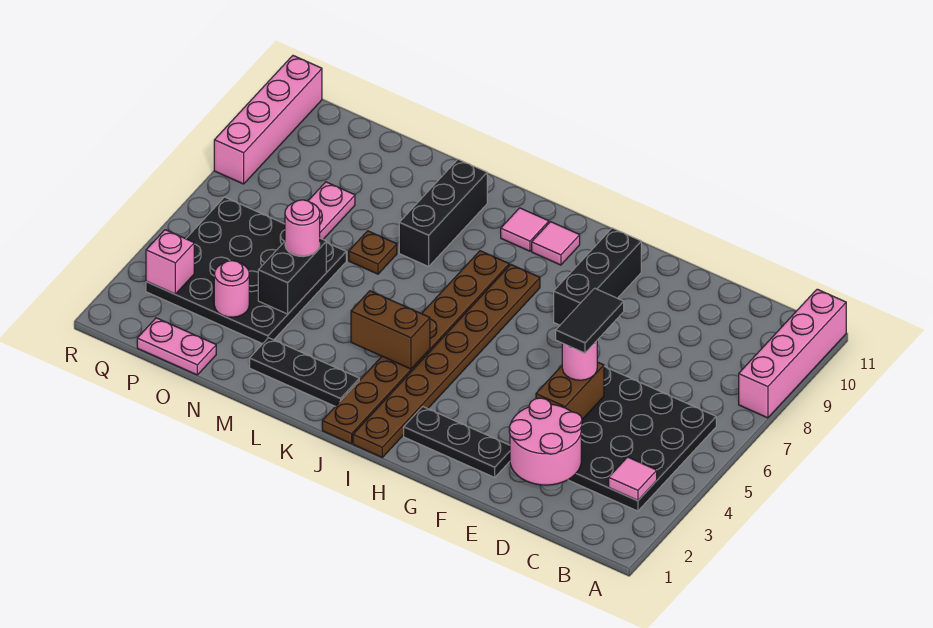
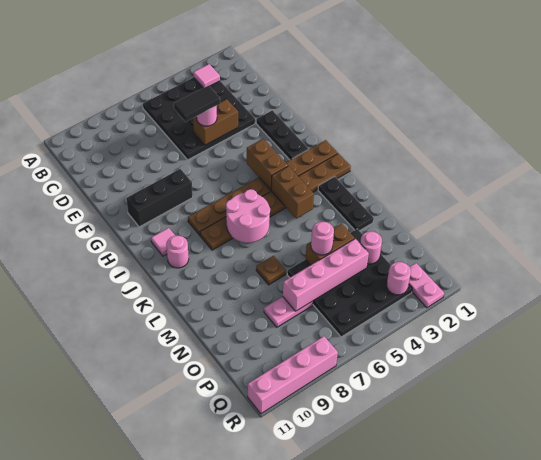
pink 1x4 brick [739,289,846,418] -> pink 1x4 brick moved to [283,239,369,311]
pink 2x2 round brick [509,398,582,485] -> pink 2x2 round brick moved to [226,189,270,243]
none -> brown 1x2 brick [247,139,288,190]
pink 1x1 tile [501,208,549,251] -> pink 1x1 round brick [166,236,189,268]
black 1x3 brick [399,159,487,266] -> none
black 1x2 brick [258,238,326,314] -> brown 1x2 brick [306,224,355,265]
pink 1x2 plate [137,318,216,375] -> pink 1x2 plate moved to [409,263,444,308]
pink 1x1 brick [146,230,194,294] -> pink 1x1 round brick [387,262,411,295]

